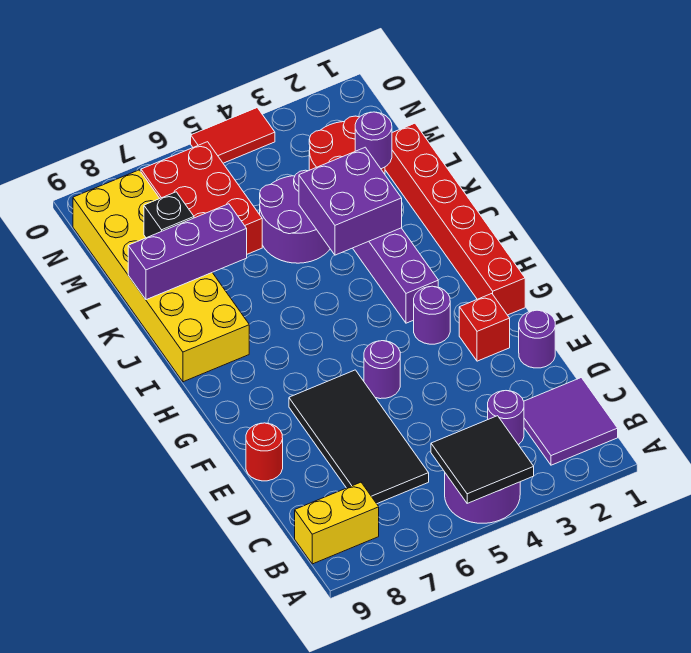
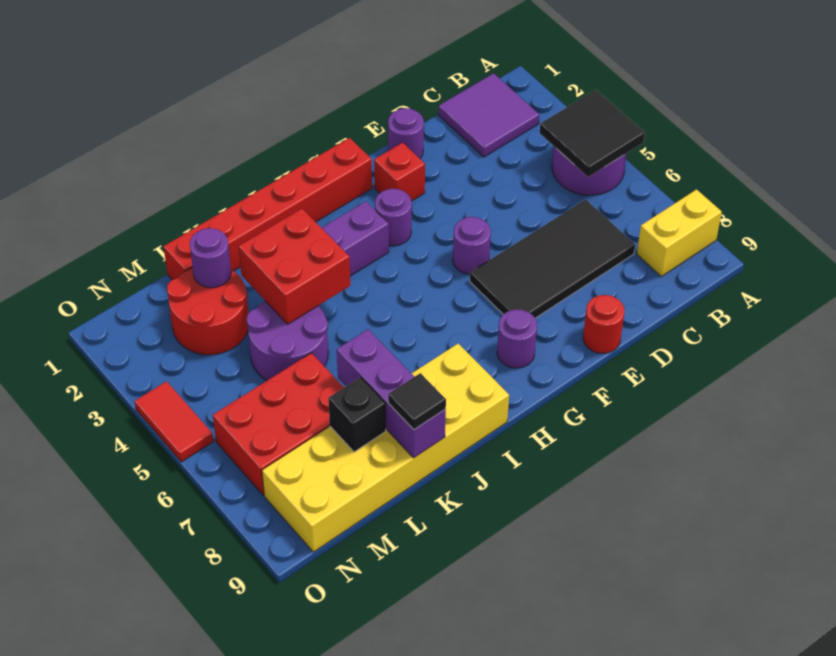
yellow 1x2 brick [295,482,379,564] -> yellow 1x2 brick turned to [637,190,722,276]
purple 1x1 round brick [488,391,524,445] -> purple 1x1 round brick moved to [497,309,537,368]
purple 2x2 brick [299,147,402,255] -> red 2x2 brick [239,209,350,324]
none -> black 1x1 tile [388,373,446,430]

